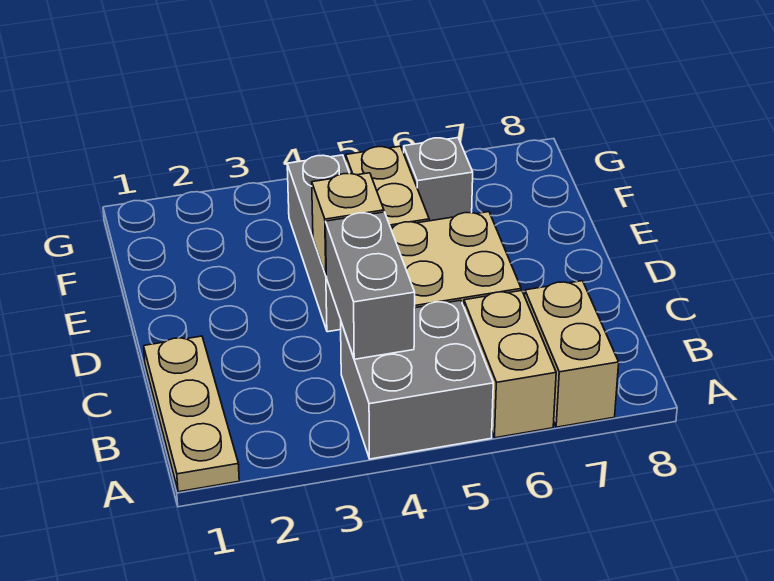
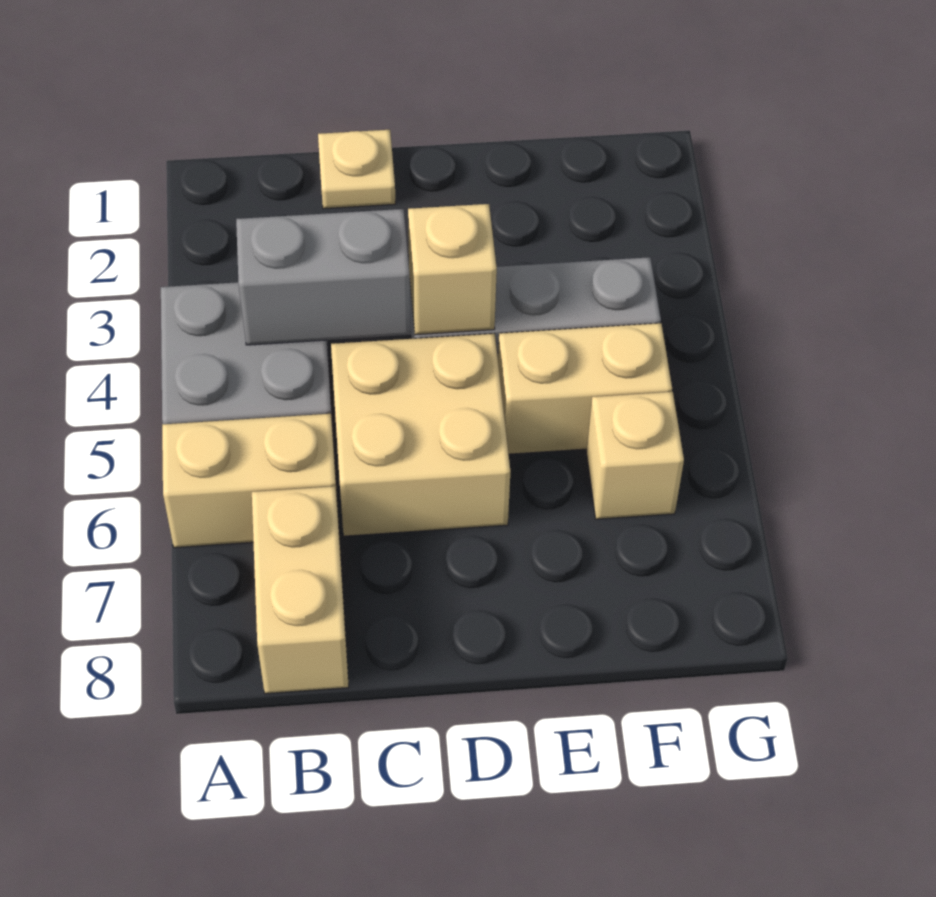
tan 1x3 plate [144,336,239,492] -> tan 1x1 plate [318,130,396,209]
tan 1x2 brick [525,281,619,427] -> tan 1x2 brick turned to [252,486,349,694]
grey 1x1 brick [404,138,473,221] -> tan 1x1 brick [586,392,684,519]

